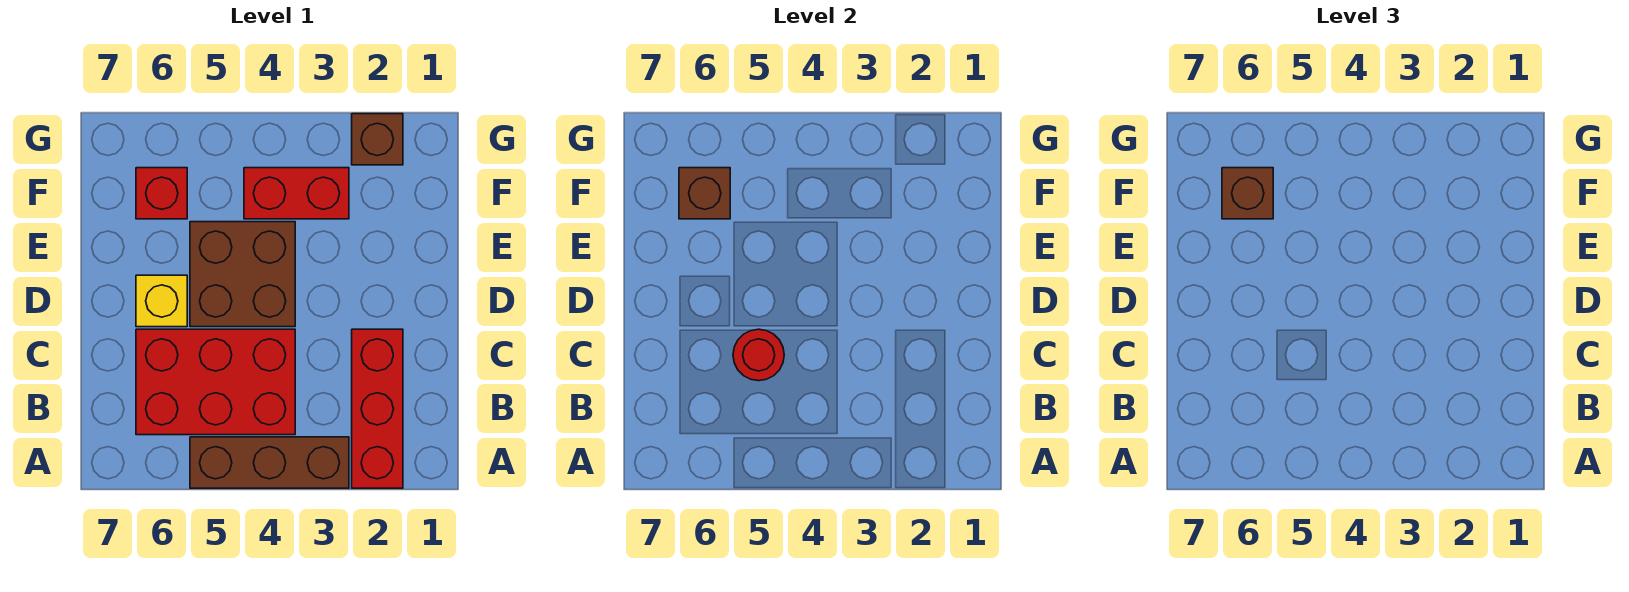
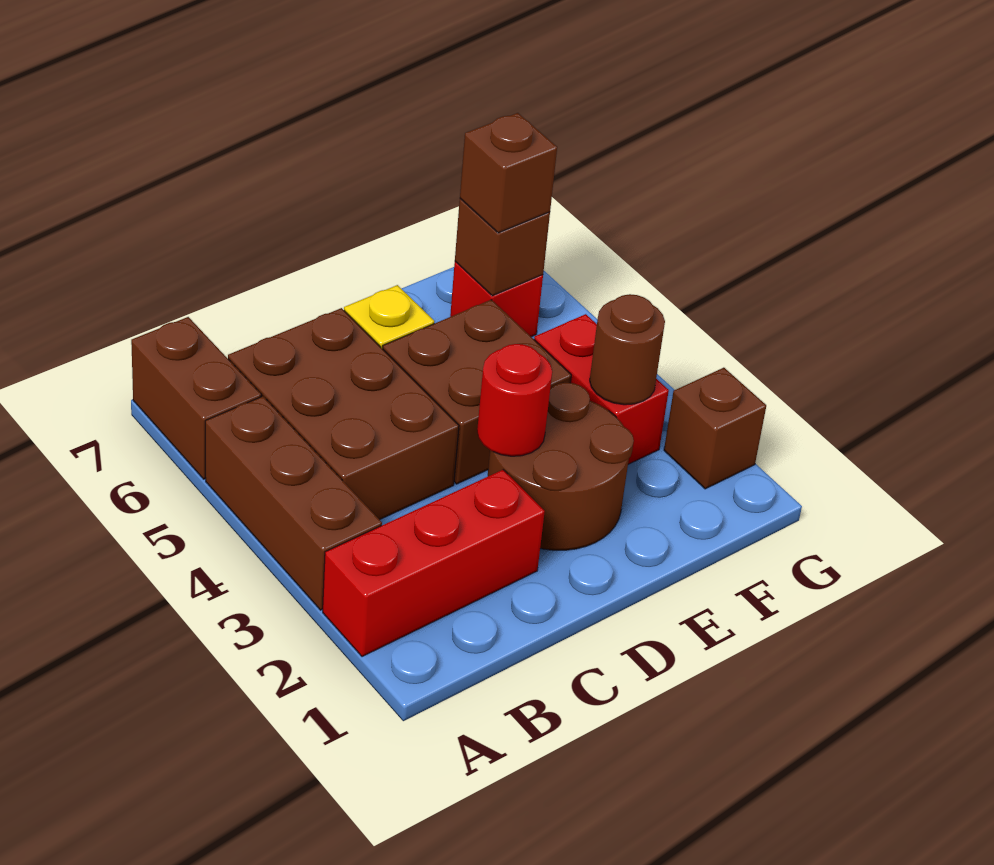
none -> brown 1x2 brick [131,317,261,479]
red 2x3 brick [136,329,295,435] -> brown 2x3 brick [228,308,459,520]
red 1x1 round brick [733,329,784,381] -> red 1x1 round brick moved to [477,344,552,456]
none -> brown 2x2 round brick [488,383,634,550]
none -> brown 1x1 round brick [590,294,665,405]

